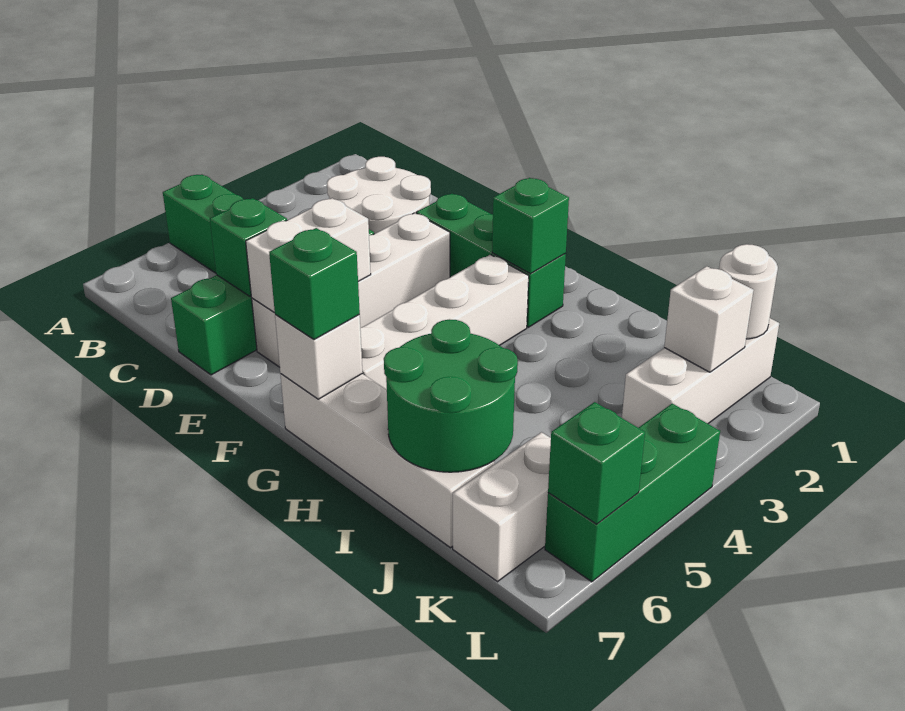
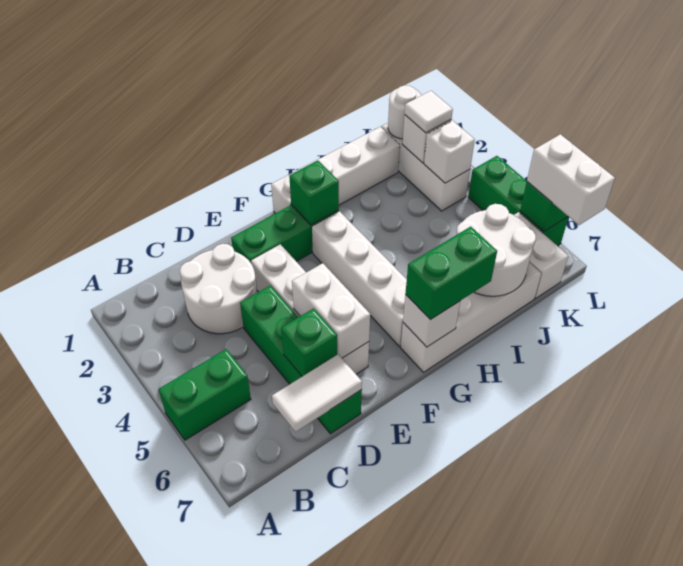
none -> white 1x2 tile [272,354,362,432]
none -> white 1x4 brick [271,127,400,213]
green 1x1 brick [269,228,360,340] -> green 1x2 brick [405,227,497,320]
green 2x2 round brick [384,319,518,472] -> white 2x2 round brick [456,204,536,296]
none -> white 1x1 tile [405,91,453,133]
none -> white 1x1 brick [424,120,475,183]
none -> white 1x2 brick [527,134,615,225]

